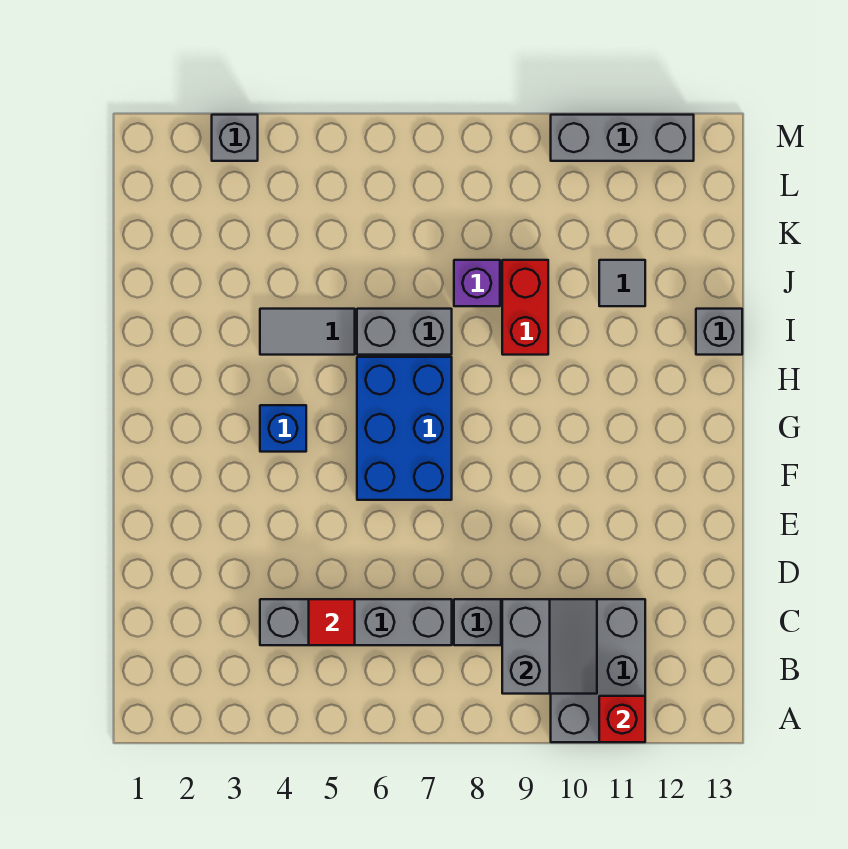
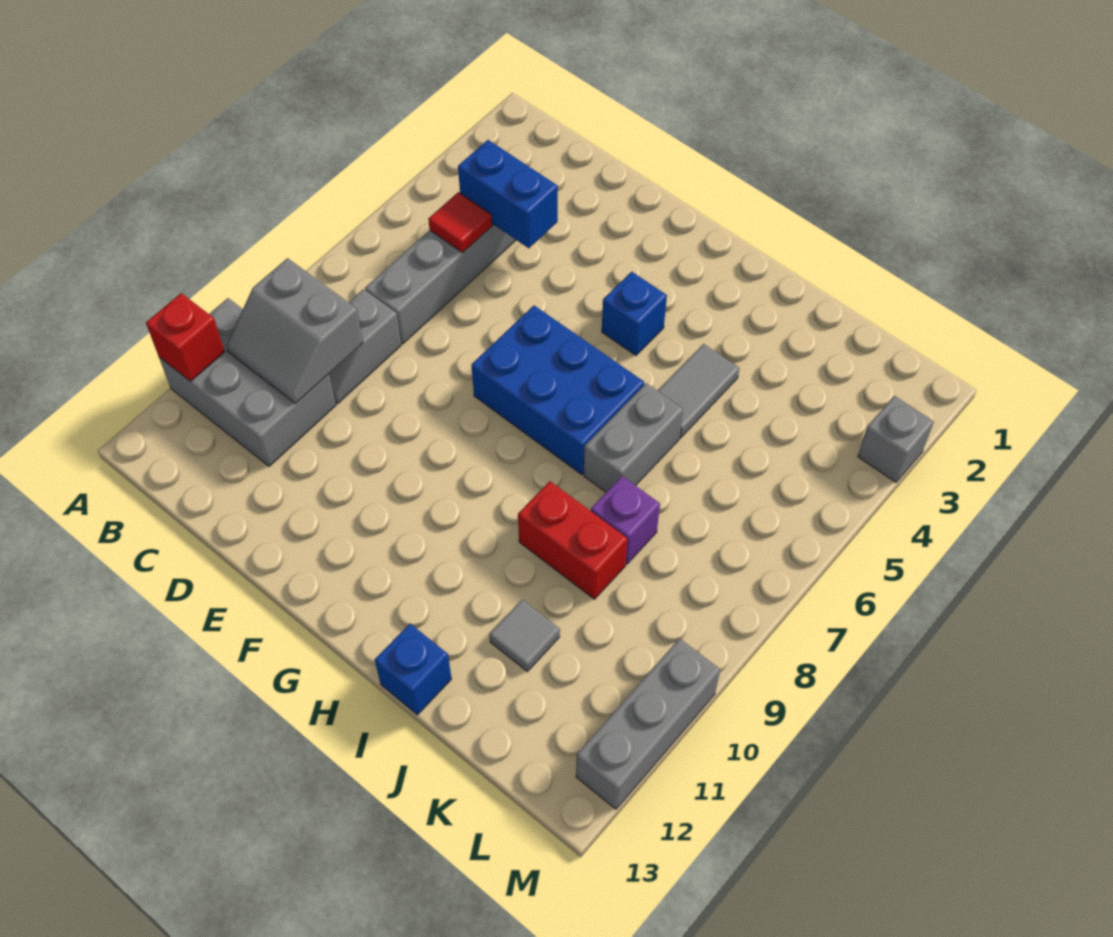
none -> blue 1x2 brick [458,140,558,248]
grey 1x1 brick [696,309,742,355] -> blue 1x1 brick [375,624,452,715]

